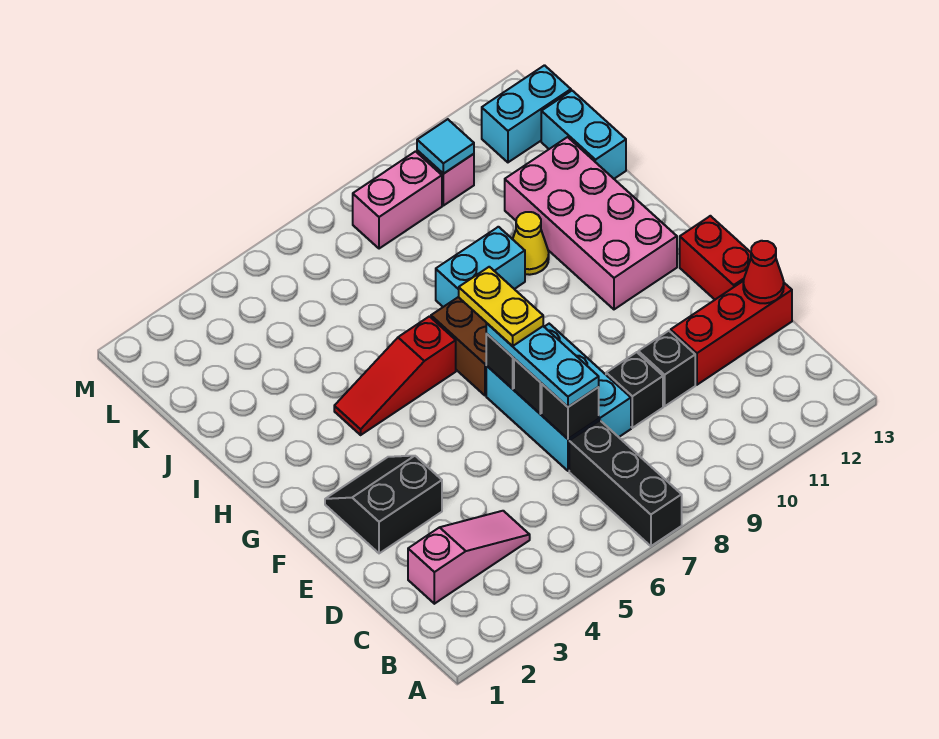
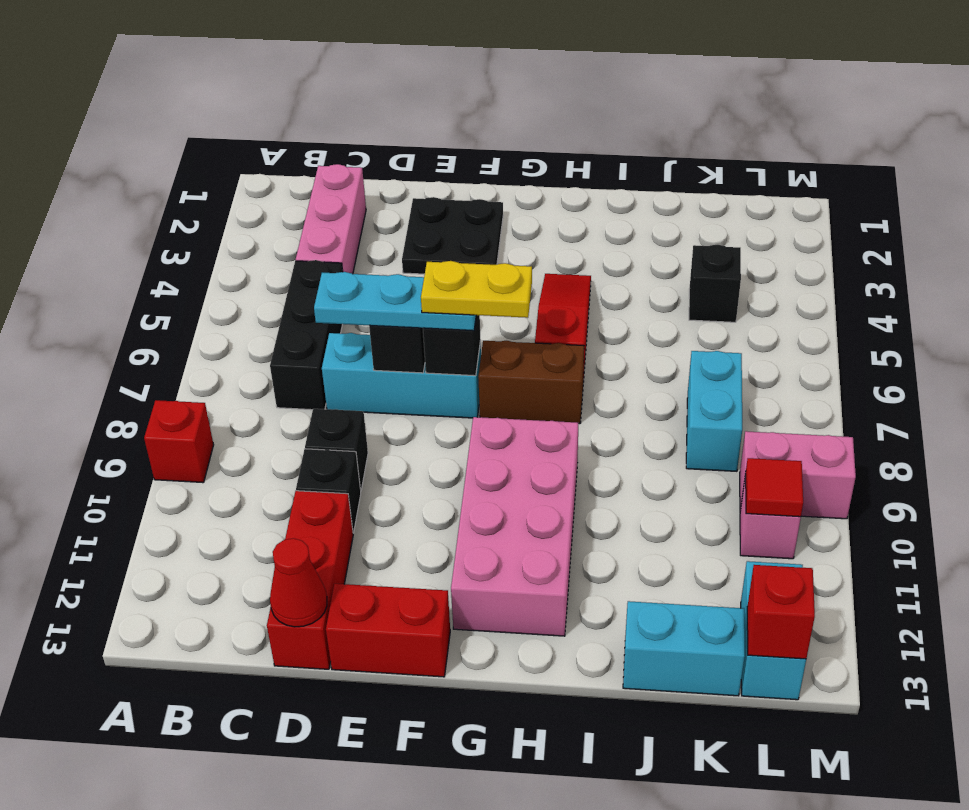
black 1x3 brick [569,421,682,546] -> black 1x3 brick turned to [270,260,343,410]
none -> red 1x1 brick [144,400,214,483]
pink 1x3 slope [408,511,530,604] -> pink 1x3 brick [296,164,366,274]
cyan 2x3 brick [486,324,631,471] -> cyan 1x3 brick [322,333,481,418]
black 1x1 brick [542,384,599,439] -> black 1x1 brick moved to [689,245,741,322]
black 2x2 slope [325,456,442,553] -> black 2x2 plate [402,197,503,274]
pink 2x4 brick [505,137,677,309] -> pink 2x4 brick turned to [451,417,579,636]
cyan 1x2 brick [436,227,525,307] -> cyan 1x2 brick moved to [686,351,742,471]
yellow 1x1 cone [513,212,549,275] -> none
pink 1x2 brick [353,152,442,249] -> pink 1x2 brick turned to [740,431,856,519]
cyan 1x1 tile [417,119,474,174] -> red 1x1 tile [746,458,803,517]
none -> red 1x1 brick [747,565,815,659]

